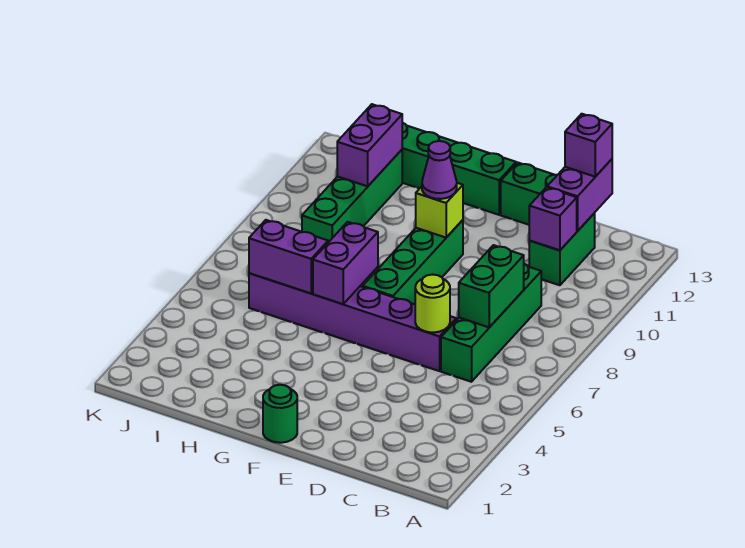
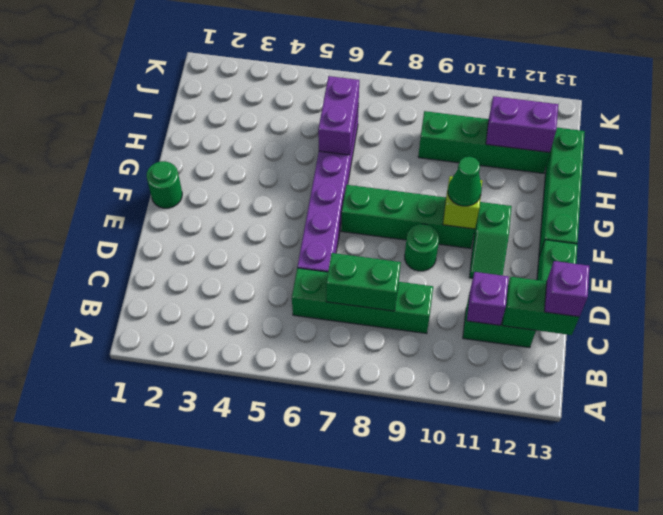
purple 1x2 brick [547,159,612,231] -> green 1x2 brick [502,277,579,335]
lime 1x1 round brick [415,275,450,332] -> none
none -> green 1x1 round brick [405,224,439,271]
none -> green 1x2 slope [469,202,512,278]
purple 1x1 cone [422,141,457,199] -> green 1x1 cone [448,157,482,206]
purple 1x2 brick [313,222,378,304] -> none

